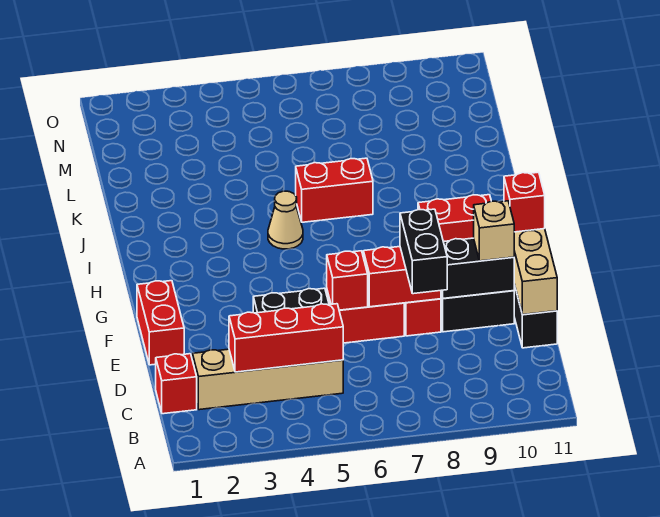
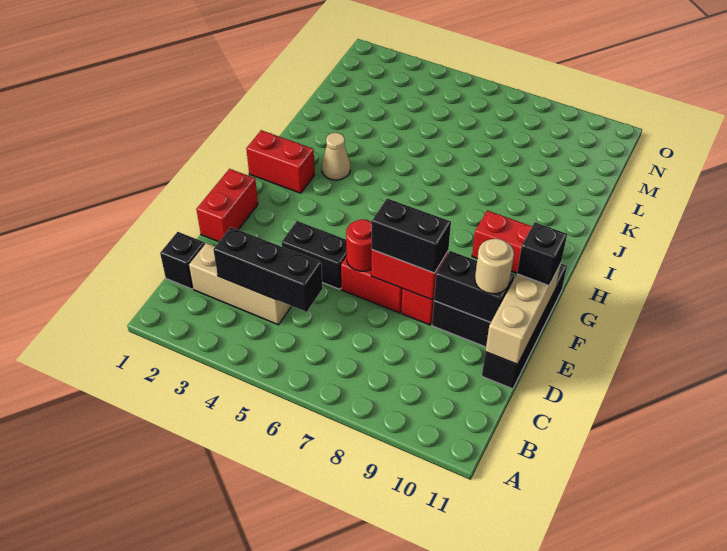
red 1x1 brick [156,354,197,414] -> black 1x1 brick [160,232,205,289]
tan 1x4 brick [192,349,343,410] -> tan 1x3 brick [189,243,291,325]
red 1x3 brick [229,304,343,372] -> black 1x3 brick [213,227,323,312]
black 1x2 brick [400,209,447,294] -> black 1x2 brick turned to [372,198,451,273]
red 1x1 brick [327,251,368,311] -> red 1x1 round brick [346,219,372,271]
tan 1x1 brick [474,201,514,261] -> tan 1x1 round brick [475,238,514,294]
red 1x1 brick [504,172,545,232] -> black 1x1 brick [517,222,567,286]
tan 1x1 cone [268,191,303,249] -> tan 1x1 cone moved to [322,133,350,180]
red 1x2 brick [296,158,373,222] -> red 1x2 brick moved to [246,130,315,193]

